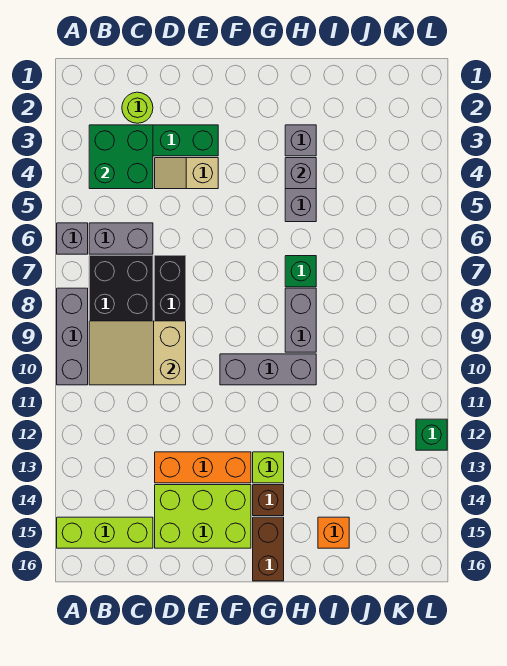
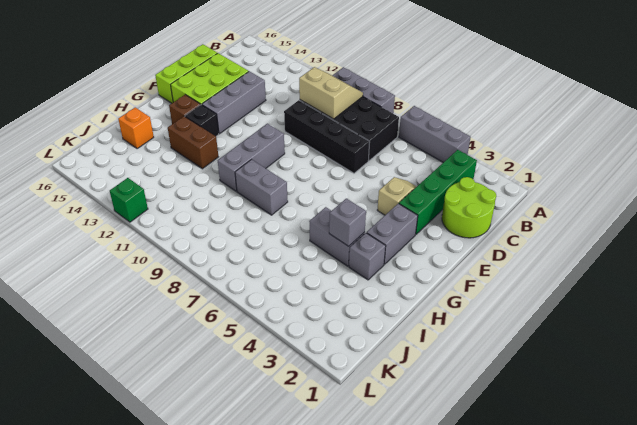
grey 1x1 brick [57,223,88,254] -> grey 1x3 brick [399,106,471,162]
lime 1x3 brick [57,517,153,548] -> lime 1x3 brick moved to [155,44,217,103]
green 2x2 brick [89,125,153,189] -> none
grey 1x2 brick [89,223,153,254] -> grey 1x2 brick moved to [367,204,418,264]
tan 2x3 slope [89,321,186,385] -> tan 2x2 slope [299,67,363,119]
lime 1x1 round brick [122,92,153,123] -> lime 2x2 round brick [442,177,496,238]
orange 1x3 brick [155,452,251,483] -> grey 1x3 brick [202,71,266,134]
lime 1x1 brick [253,452,284,483] -> black 1x1 brick [185,105,219,136]
brown 1x2 brick [253,517,284,581] -> brown 1x2 brick moved to [168,116,218,169]
green 1x1 brick [285,256,316,287] -> none

